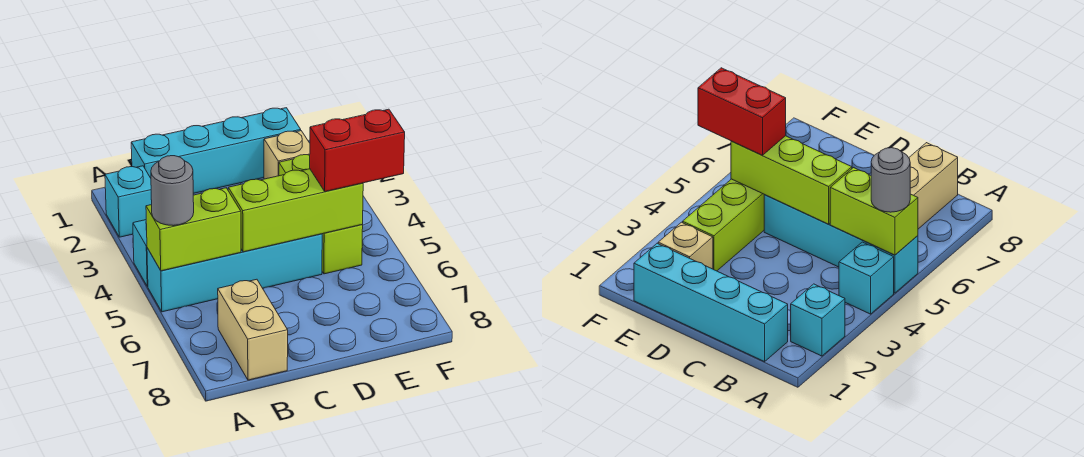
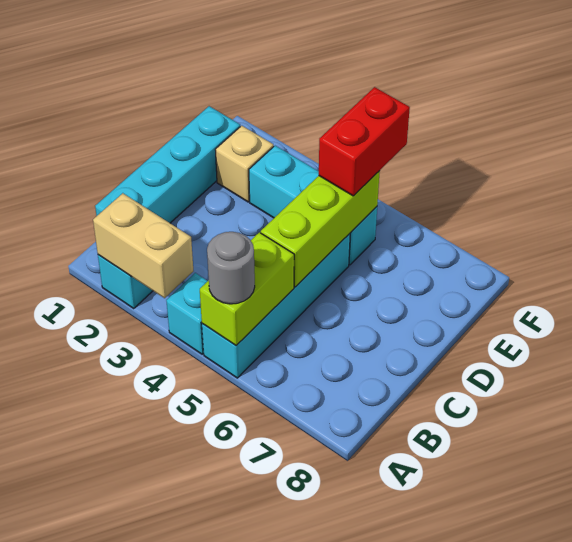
tan 1x2 brick [218,279,288,380] -> tan 1x2 brick moved to [93,193,193,298]
lime 1x3 brick [279,155,363,274] -> cyan 1x3 brick [249,146,377,265]

